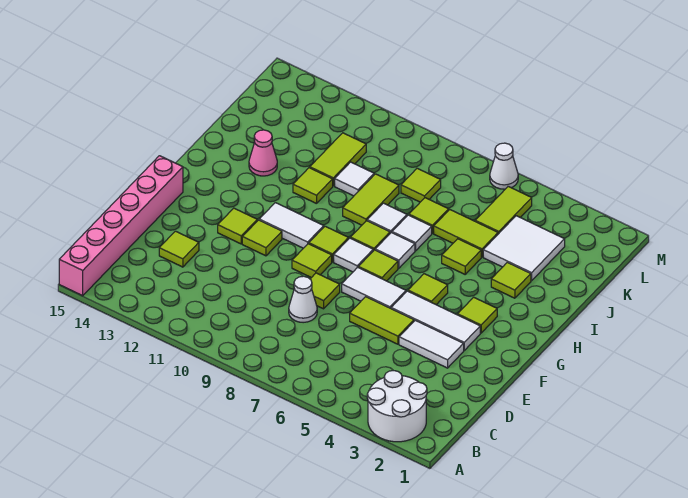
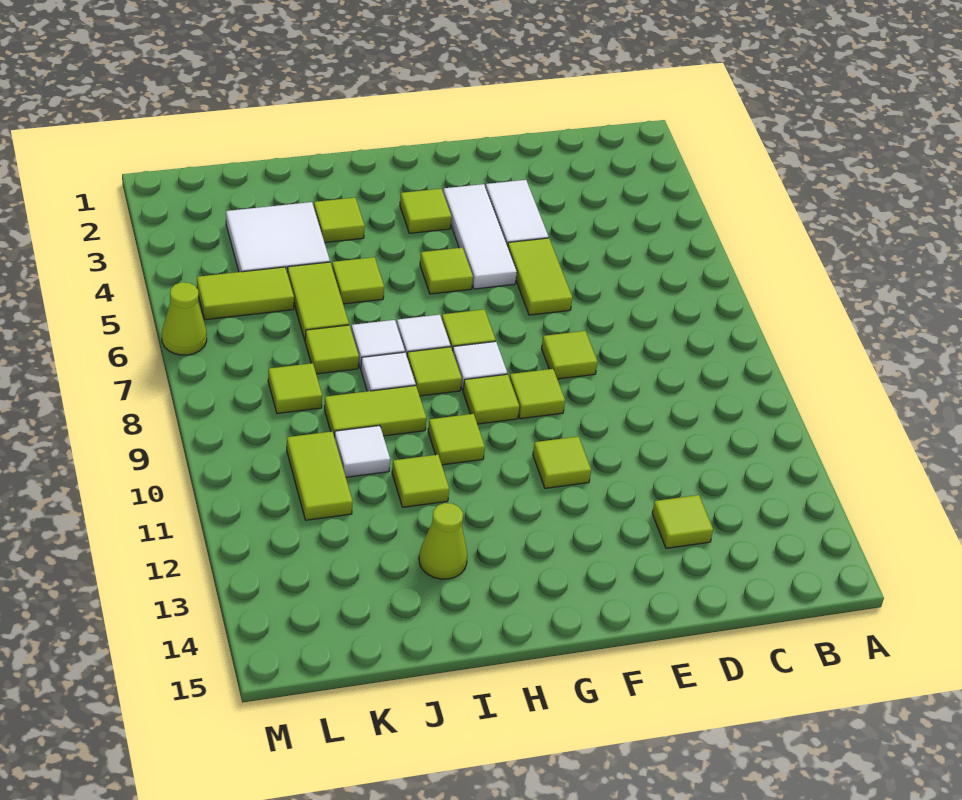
white 2x2 round brick [367,371,427,442] -> none
pink 1x6 brick [59,156,183,296] -> none
white 1x1 cone [289,276,317,323] -> none
white 1x2 tile [342,267,406,308] -> none
lime 1x1 tile [218,208,257,244] -> lime 1x1 tile moved to [428,414,485,465]
white 1x2 tile [259,203,324,248] -> none
pink 1x1 cone [249,130,277,176] -> lime 1x1 cone [419,503,467,579]
lime 1x2 tile [310,133,366,186] -> lime 1x2 tile turned to [287,432,353,520]
white 1x1 cone [490,143,518,189] -> lime 1x1 cone [162,282,207,355]

